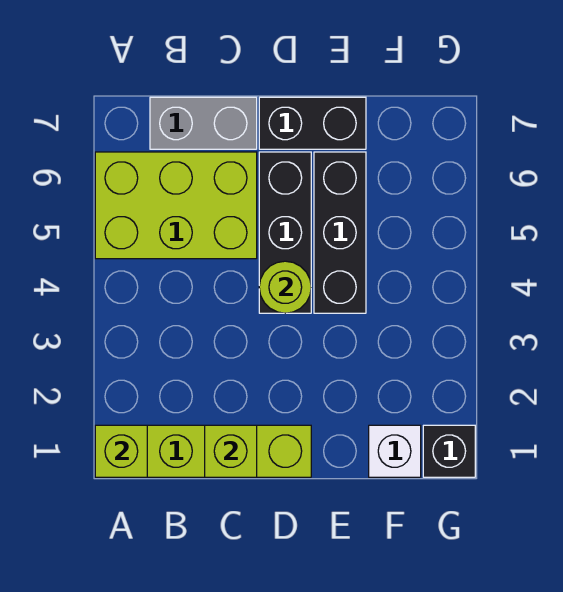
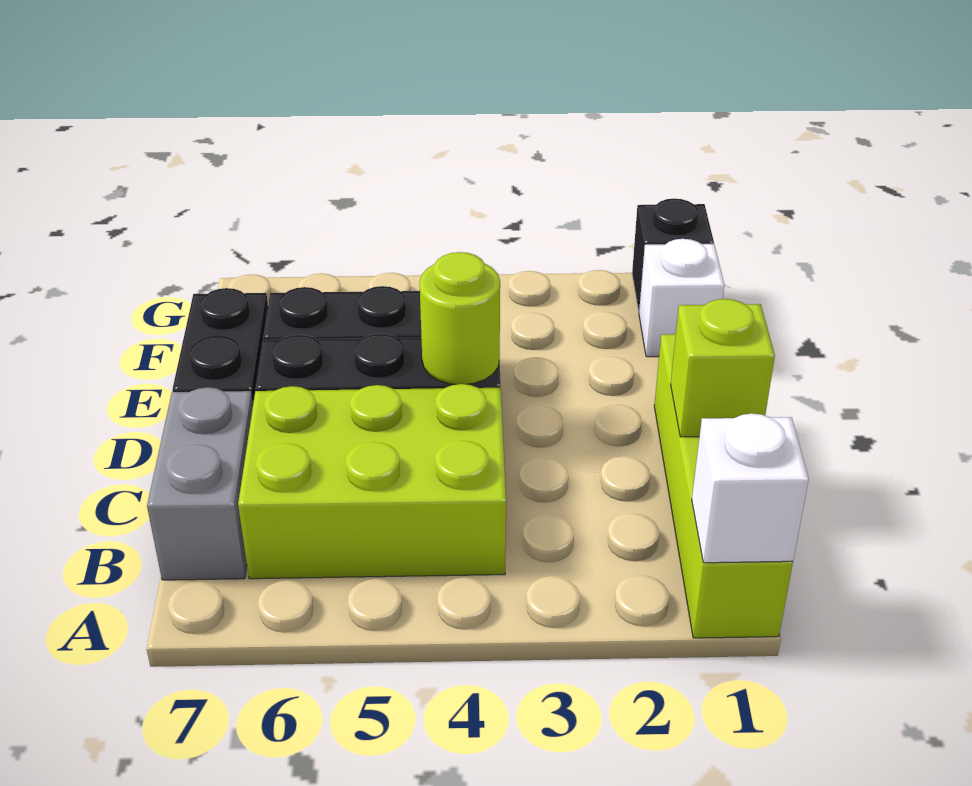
lime 1x1 brick [95,425,147,477] -> white 1x1 brick [692,413,809,563]
lime 2x3 brick [95,152,257,259] -> lime 2x3 brick turned to [238,384,506,579]

